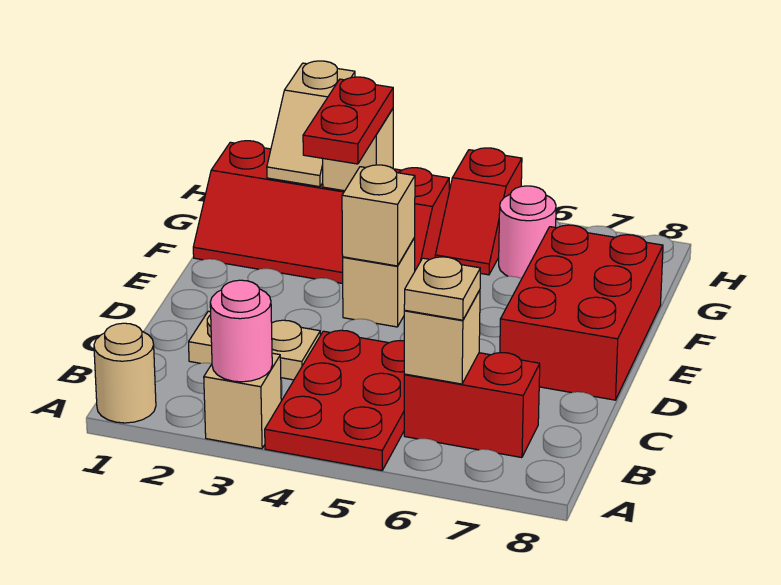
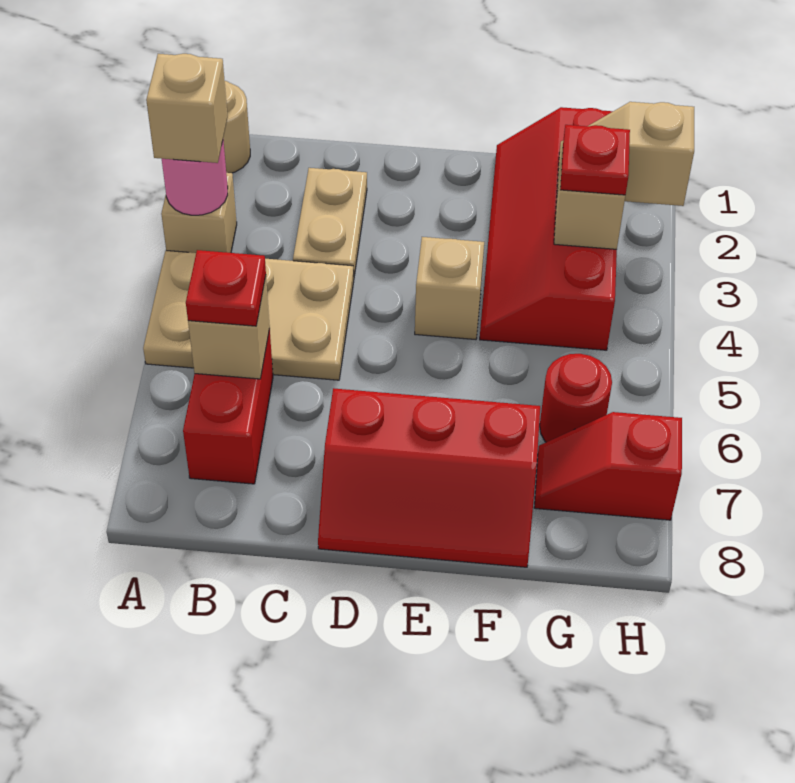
red 2x3 plate [265,330,405,470] -> tan 2x3 plate [143,251,354,380]
tan 1x1 plate [404,257,480,320] -> red 1x1 plate [186,250,266,326]
red 2x3 brick [500,225,663,400] -> red 2x3 slope [318,388,540,567]
tan 1x1 brick [342,165,415,266] -> tan 1x1 brick moved to [146,54,228,163]
red 1x2 plate [303,77,393,164] -> red 1x1 plate [560,125,630,195]
red 1x2 slope [435,148,522,275] -> red 1x2 slope moved to [534,412,682,520]
pink 1x1 round brick [499,186,556,279] -> red 1x1 round brick [540,354,612,442]

